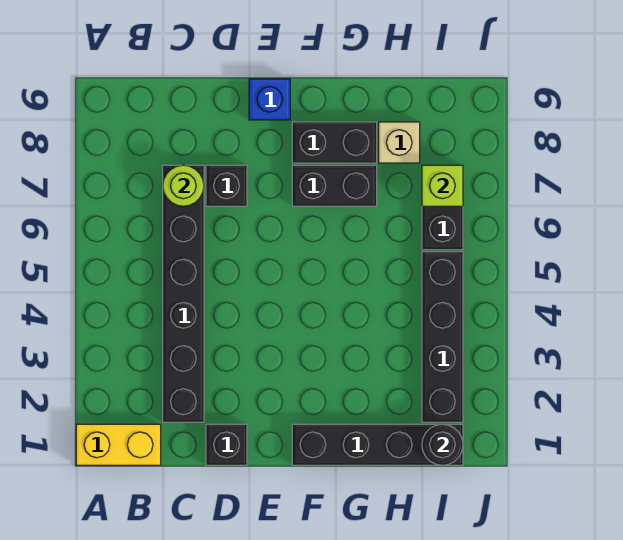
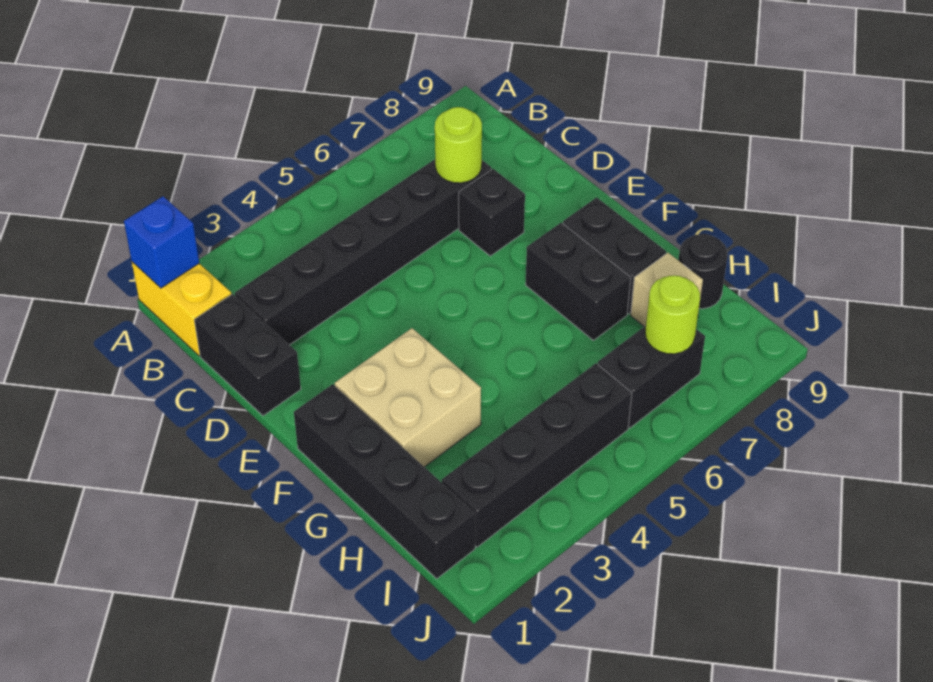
black 1x1 brick [206,424,247,465] -> black 1x2 brick [194,294,301,416]
blue 1x1 brick [249,79,290,120] -> blue 1x1 brick moved to [124,197,199,288]
none -> tan 2x2 brick [335,328,481,467]
black 1x1 round brick [422,424,463,465] -> black 1x1 round brick moved to [678,234,728,309]
lime 1x1 brick [422,165,463,206] -> lime 1x1 round brick [645,275,700,354]

